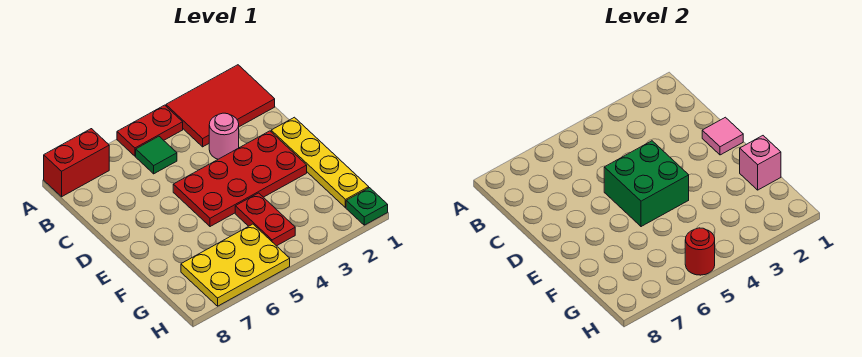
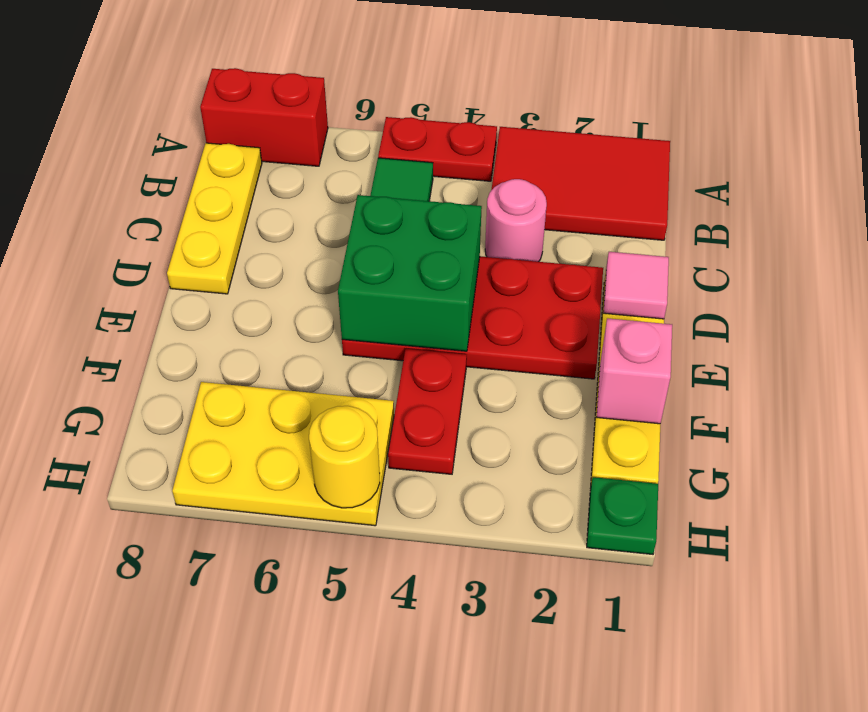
none -> yellow 1x3 plate [167,143,262,294]
red 1x1 round brick [685,228,715,275] -> yellow 1x1 round brick [309,406,380,508]

